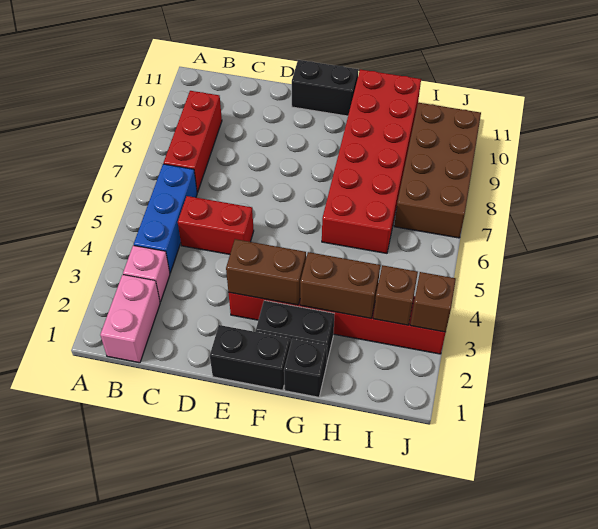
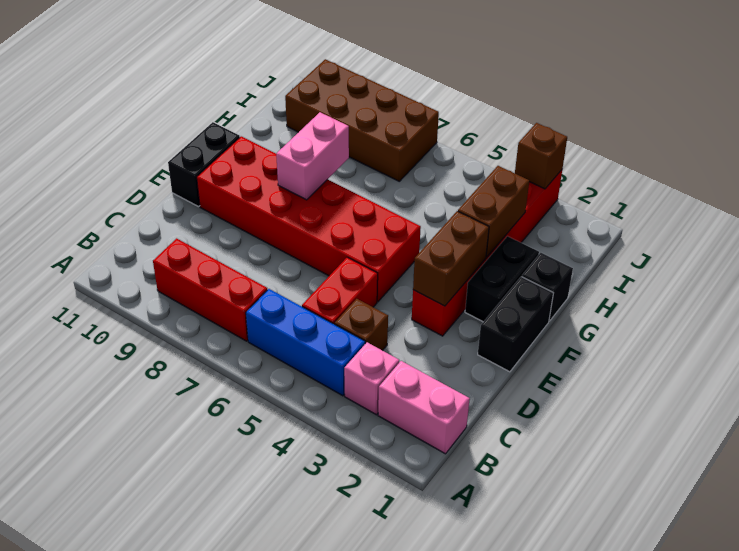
none -> pink 1x2 brick [276,112,349,200]
red 2x6 brick [322,70,421,253] -> red 2x6 brick moved to [197,136,421,302]
brown 1x1 brick [373,265,418,325] -> brown 1x1 brick moved to [335,299,388,351]

